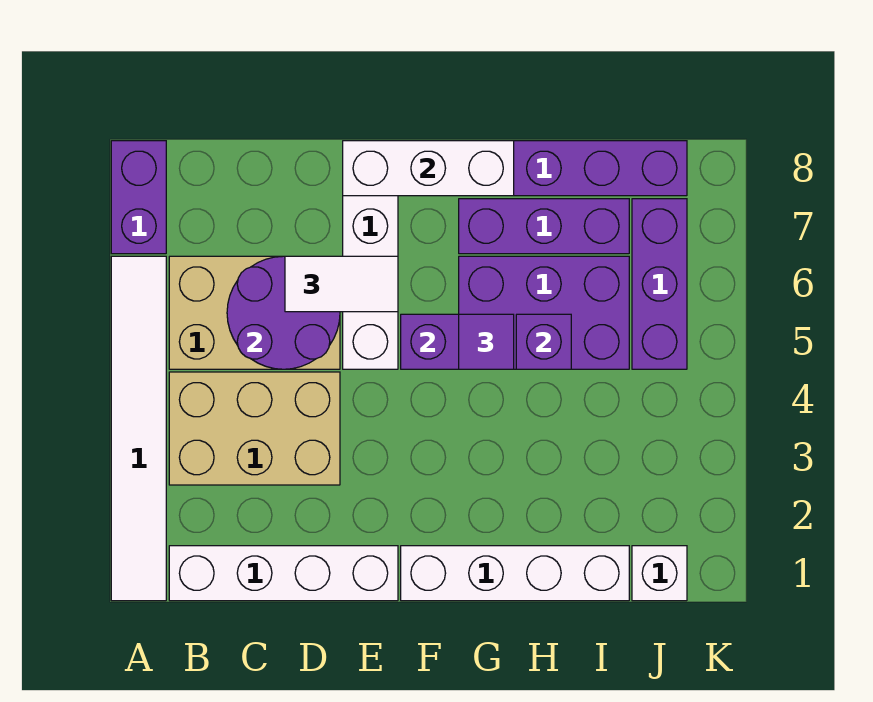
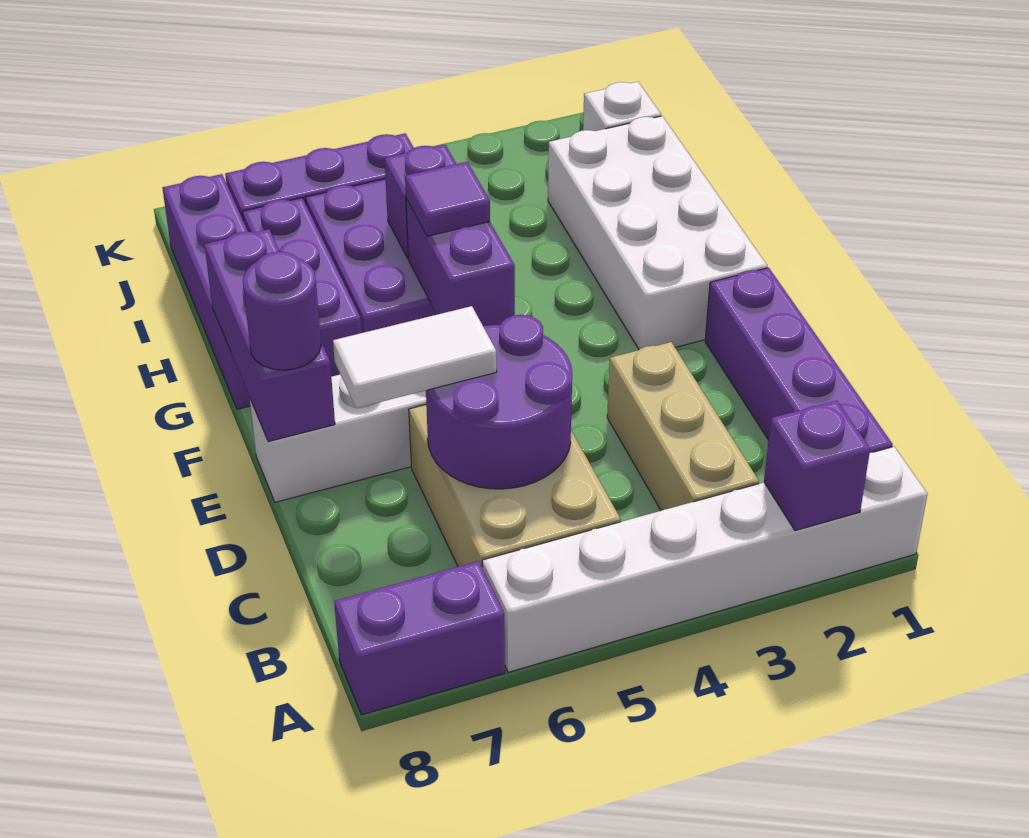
white 1x6 tile [111,256,166,601] -> white 1x6 brick [482,447,927,672]
none -> purple 1x1 brick [764,401,870,531]
white 1x4 brick [169,546,398,601] -> purple 1x4 brick [705,268,893,453]
tan 2x3 brick [169,372,340,485] -> tan 1x3 brick [607,342,759,511]
white 1x2 tile [285,256,398,312] -> white 1x2 tile turned to [333,306,497,408]
white 1x3 brick [343,141,514,196] -> purple 1x3 brick [204,229,335,442]
none -> purple 1x1 round brick [243,252,321,370]
white 1x4 brick [401,546,629,601] -> white 2x4 brick [548,116,767,349]

